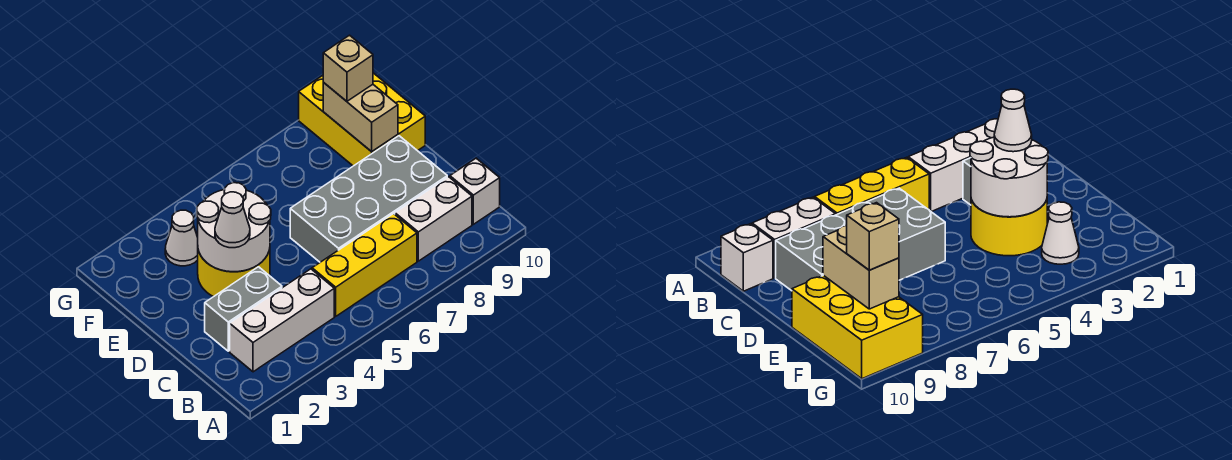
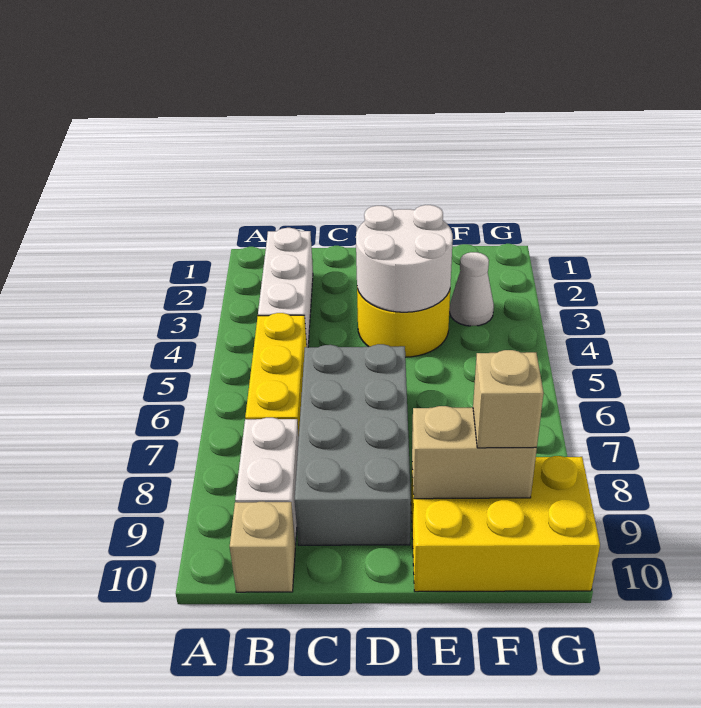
white 1x1 brick [450,158,500,224] -> tan 1x1 brick [230,502,295,592]
grey 1x2 brick [205,267,282,351] -> none
white 1x1 cone [215,192,250,248] -> none

